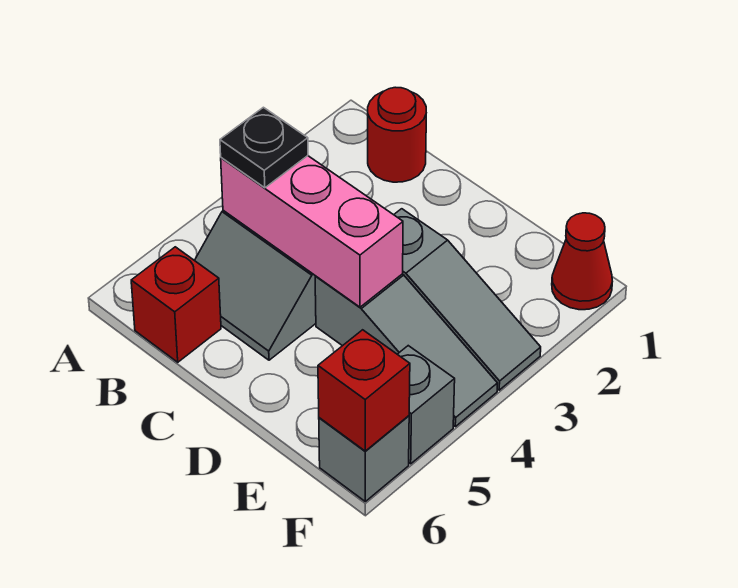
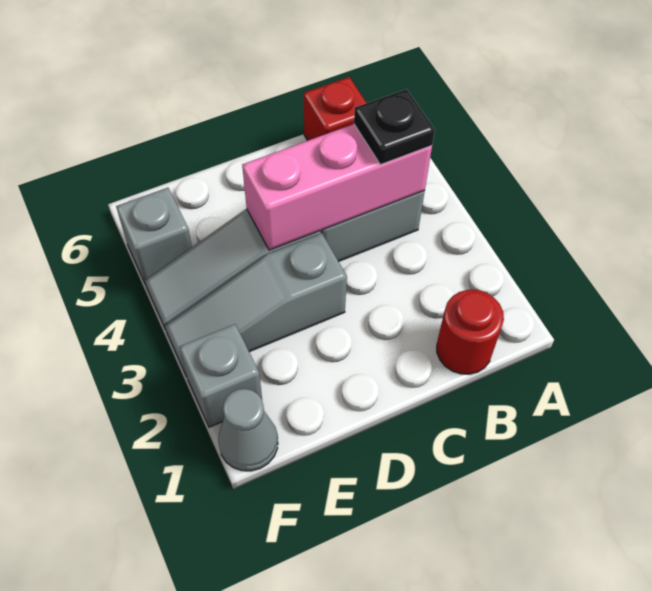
red 1x1 cone [552,213,613,310] -> grey 1x1 cone [218,389,278,471]
grey 1x1 brick [319,416,409,501] -> grey 1x1 brick moved to [179,324,262,427]
red 1x1 brick [318,330,410,451] -> none

